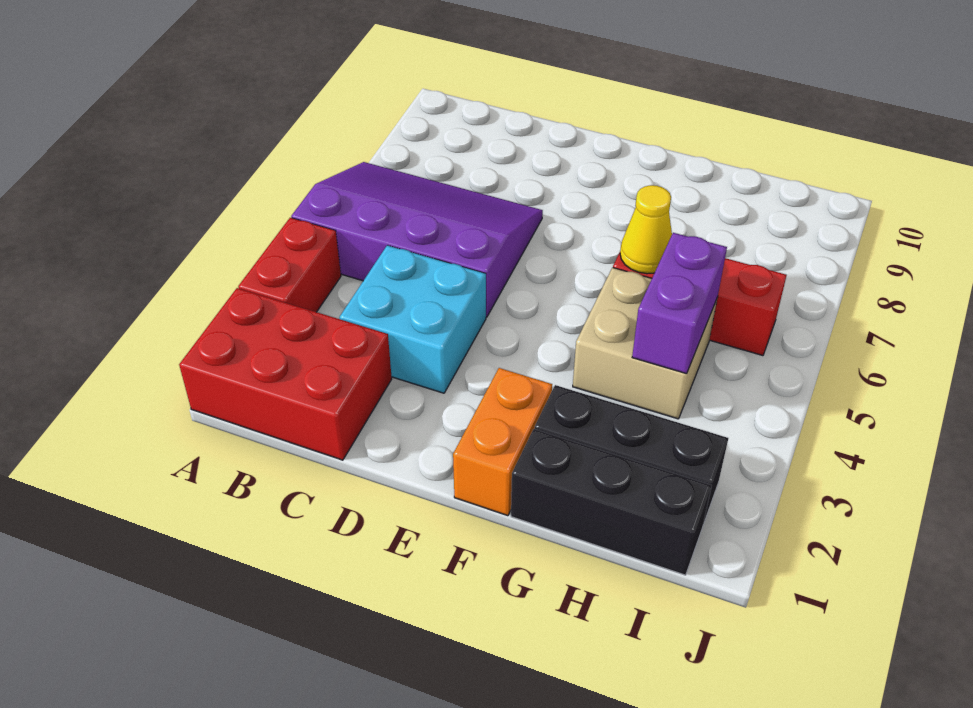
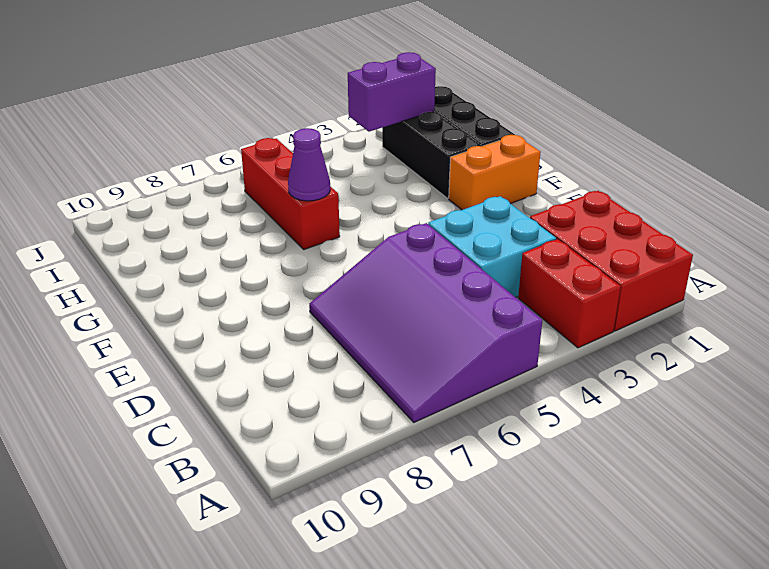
red 1x2 brick [238,218,341,312] -> red 1x2 brick turned to [518,239,621,348]
tan 2x2 brick [573,268,717,419] -> none
yellow 1x1 cone [620,185,672,274] -> purple 1x1 cone [288,128,330,201]
purple 1x2 brick [632,233,727,374] -> purple 1x2 brick moved to [348,52,436,132]

